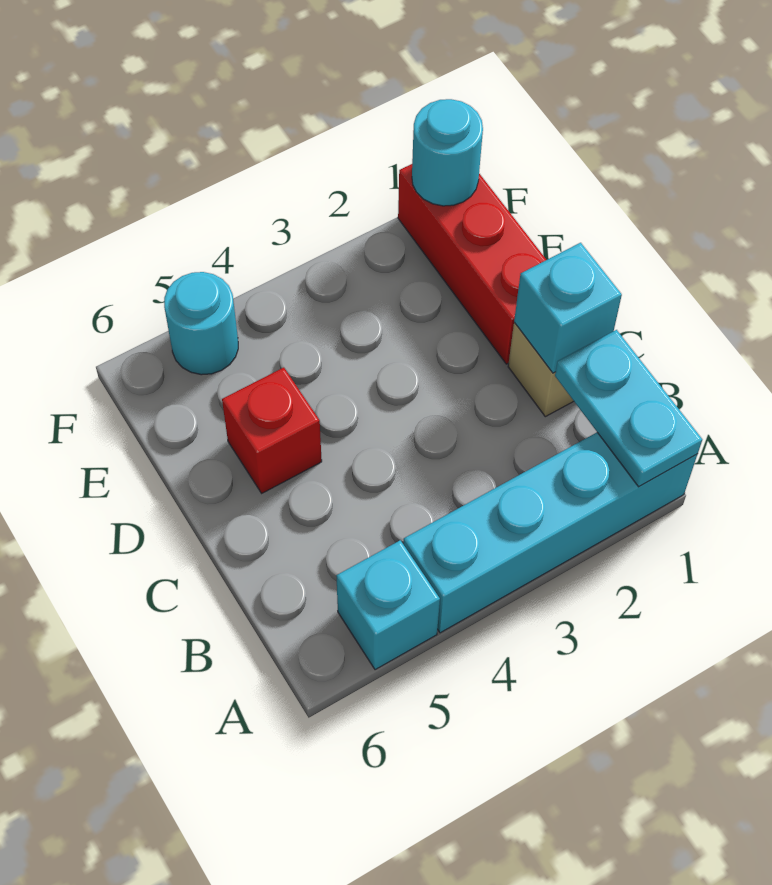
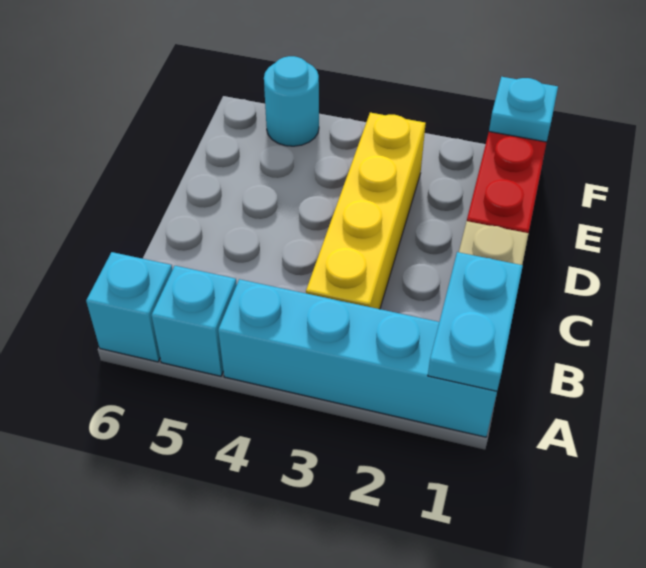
none -> yellow 1x4 brick [306,113,426,309]
cyan 1x1 brick [514,243,622,373] -> cyan 1x1 brick moved to [86,252,172,362]
red 1x1 brick [222,368,322,493] -> none
cyan 1x1 round brick [412,99,483,206] -> cyan 1x1 plate [489,77,558,142]

